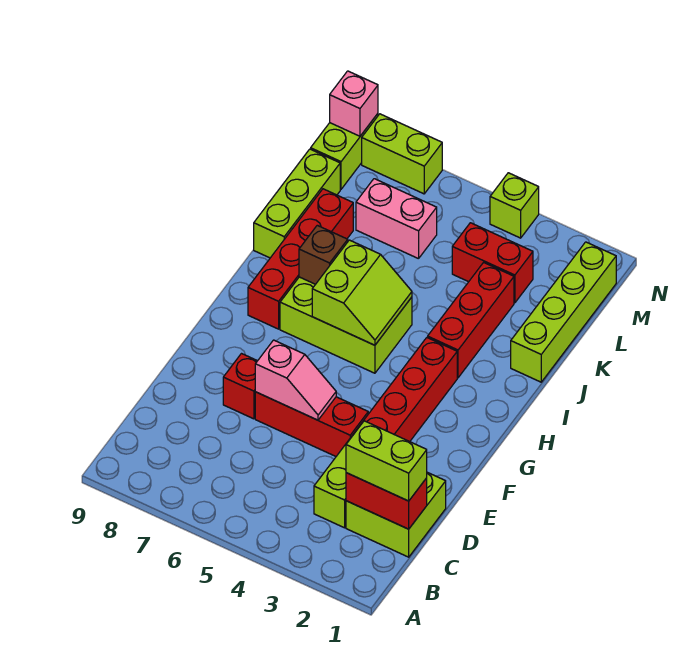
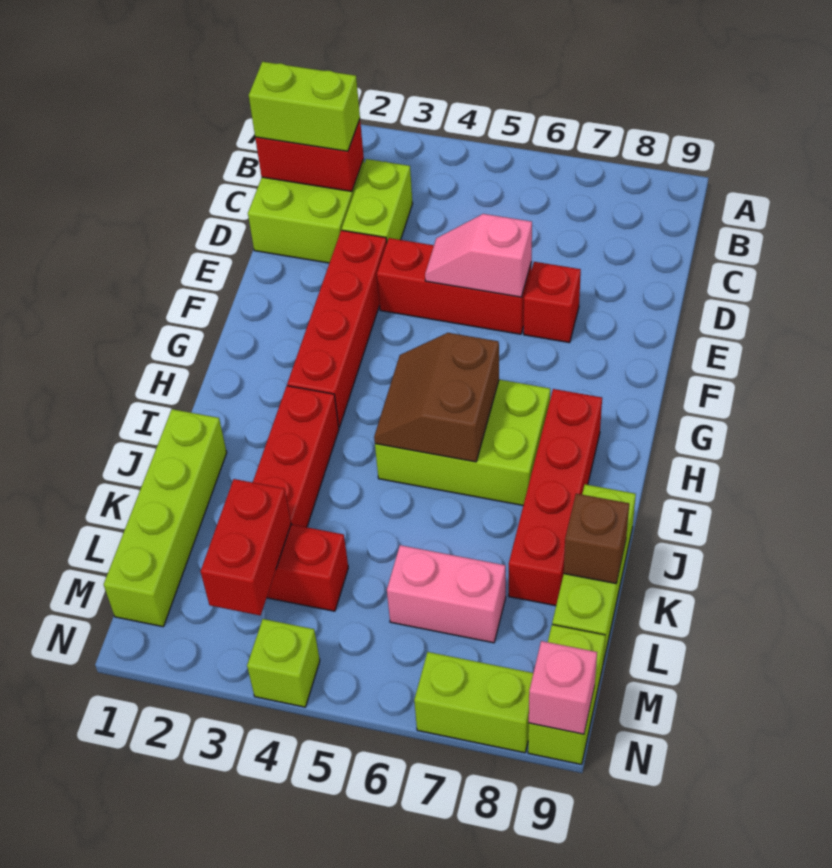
lime 2x2 slope [312,240,412,345] -> brown 2x2 slope [374,333,499,462]
brown 1x1 brick [299,225,348,284] -> brown 1x1 brick moved to [564,494,629,584]
none -> red 1x2 brick [201,479,291,615]

